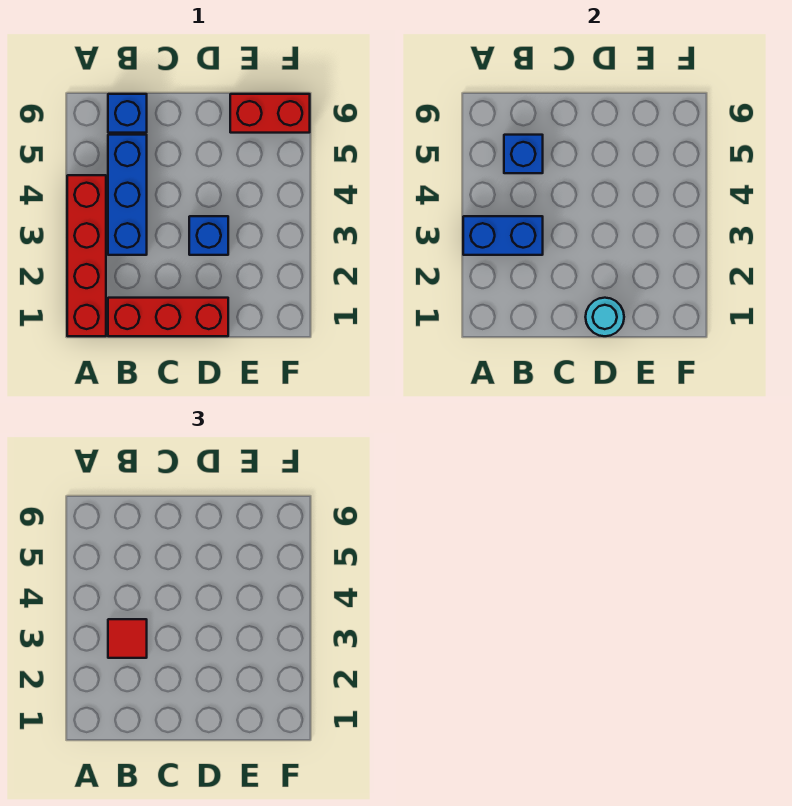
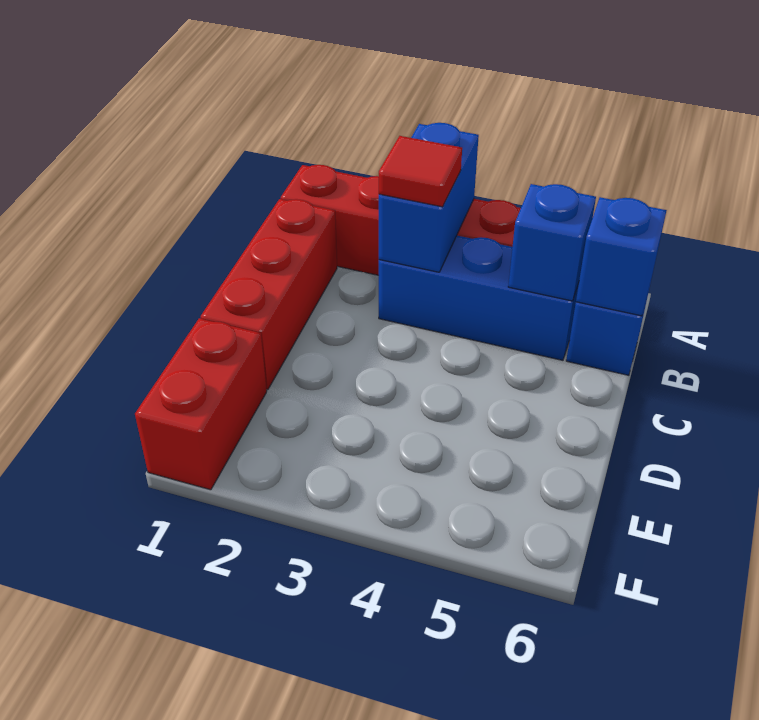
cyan 1x1 round brick [586,298,624,336] -> none
blue 1x1 brick [189,216,228,255] -> blue 1x1 brick moved to [576,197,667,316]
red 1x2 brick [230,94,310,133] -> red 1x2 brick moved to [135,318,267,490]

